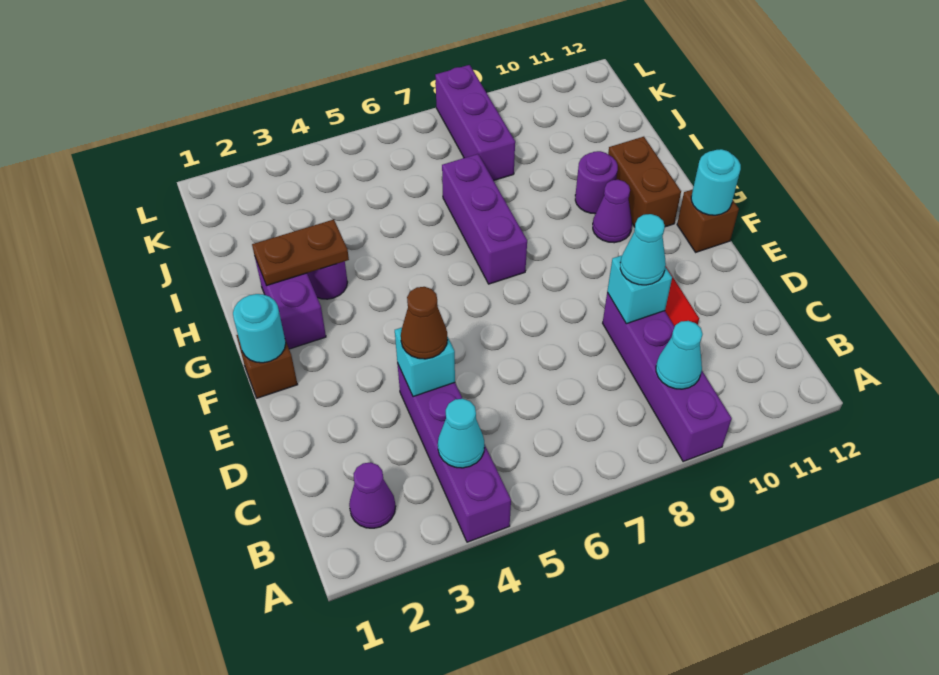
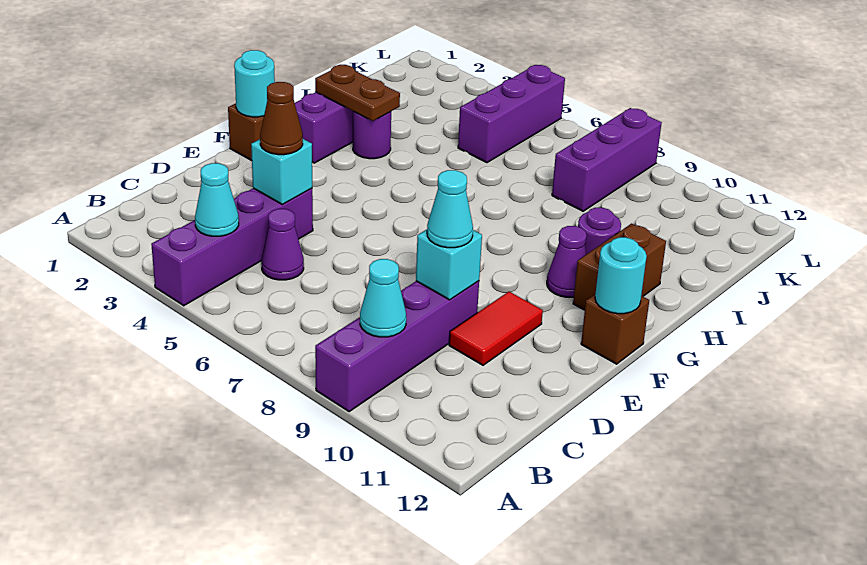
purple 1x1 cone [349,463,396,528] -> purple 1x1 cone moved to [261,209,304,280]
purple 1x3 brick [442,154,527,284] -> purple 1x3 brick moved to [458,65,565,163]

